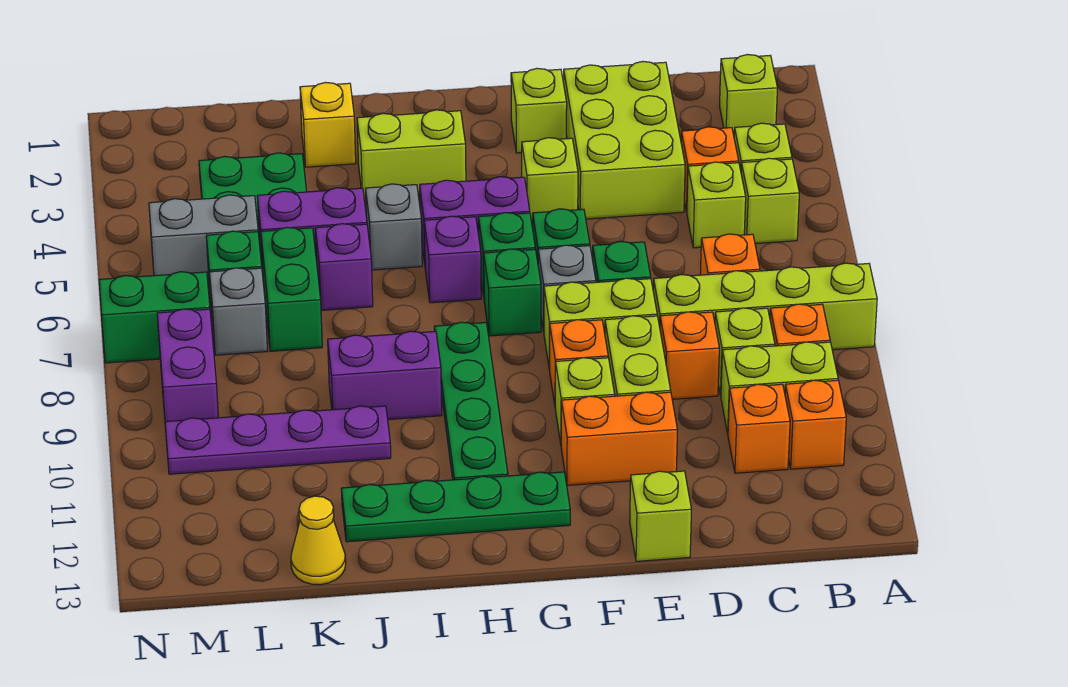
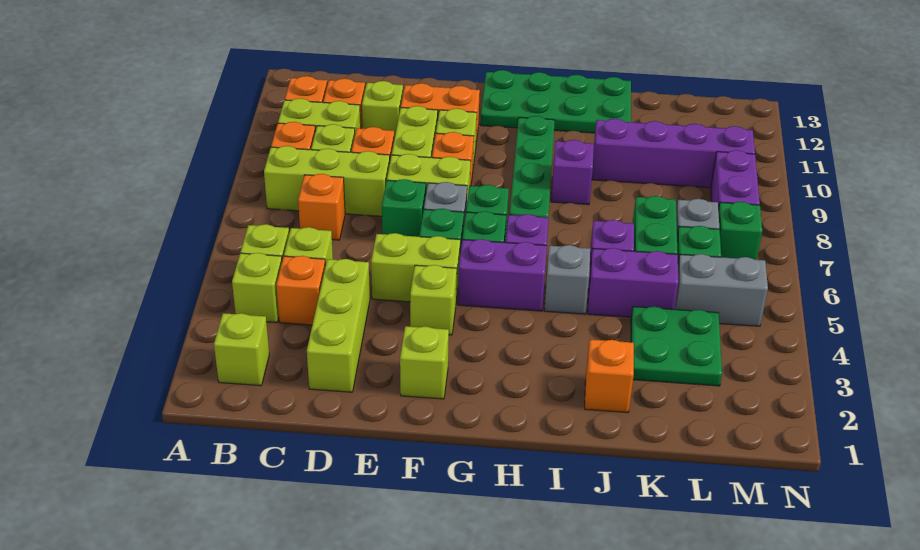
lime 1x4 brick [653,263,877,350] -> lime 1x3 brick [264,146,390,216]
lime 2x3 brick [564,61,685,219] -> lime 1x3 brick [307,259,370,392]
lime 1x1 brick [630,471,692,561] -> lime 1x1 brick moved to [362,81,403,139]
green 1x4 plate [341,472,570,542] -> green 2x4 plate [480,70,631,133]
lime 1x2 brick [357,110,466,198] -> lime 1x2 brick moved to [371,233,460,302]
purple 1x2 brick [328,331,442,420] -> purple 1x1 brick [551,140,594,205]
yellow 1x1 brick [300,82,356,167] -> orange 1x1 brick [585,339,634,413]
purple 1x4 plate [165,406,391,474] -> purple 1x4 brick [592,119,755,188]
yellow 1x1 cone [291,496,346,585] -> none
green 1x2 brick [99,272,210,363] -> green 1x1 brick [718,202,762,260]

